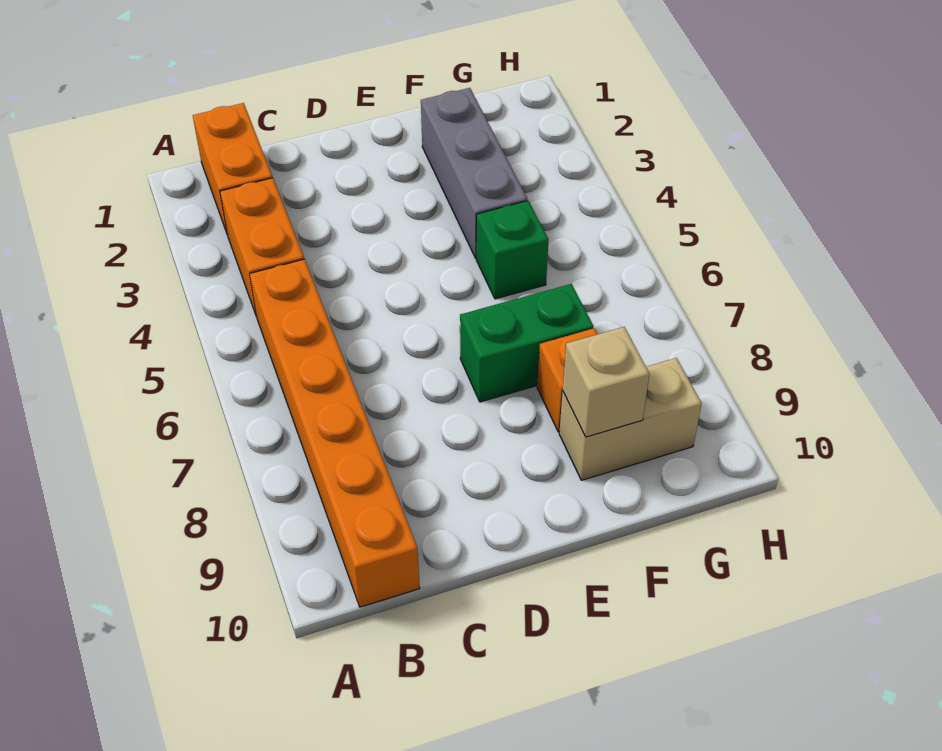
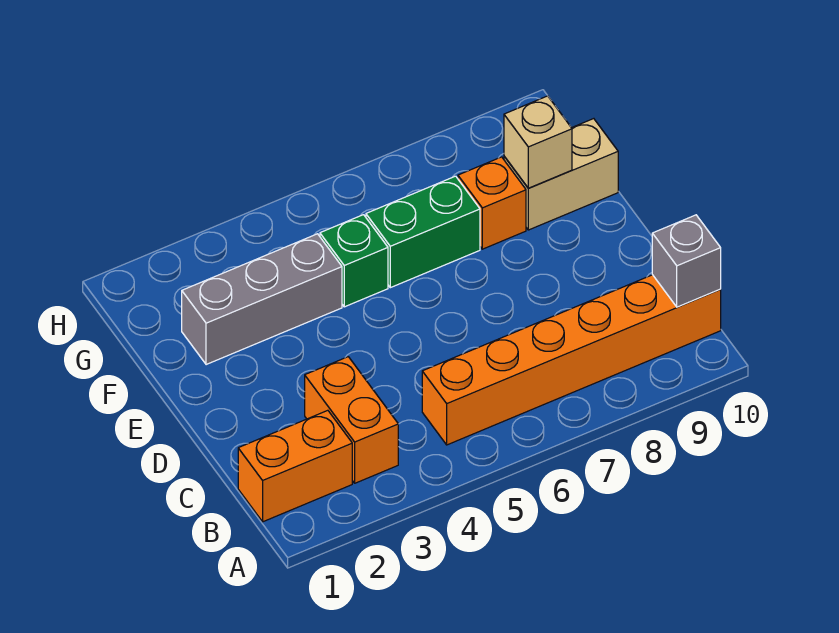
orange 1x2 brick [220,178,304,317] -> orange 1x2 brick turned to [305,357,398,483]
none -> grey 1x1 brick [652,215,721,307]
green 1x2 brick [460,284,594,402] -> green 1x2 brick turned to [366,176,480,288]
tan 1x2 brick [559,358,702,480] -> tan 1x2 brick turned to [504,119,618,230]

